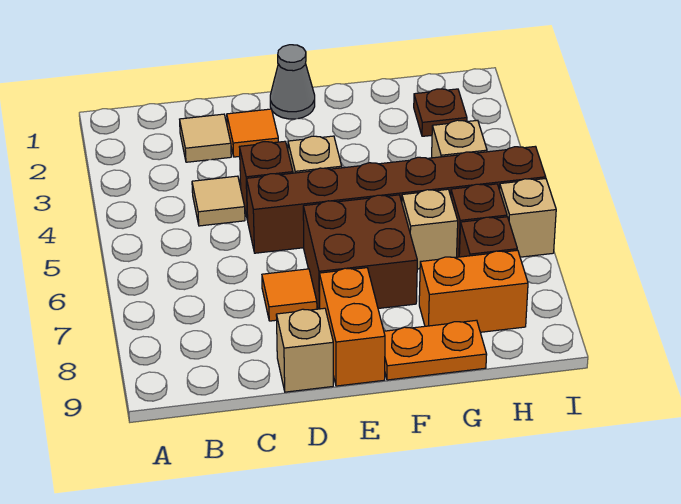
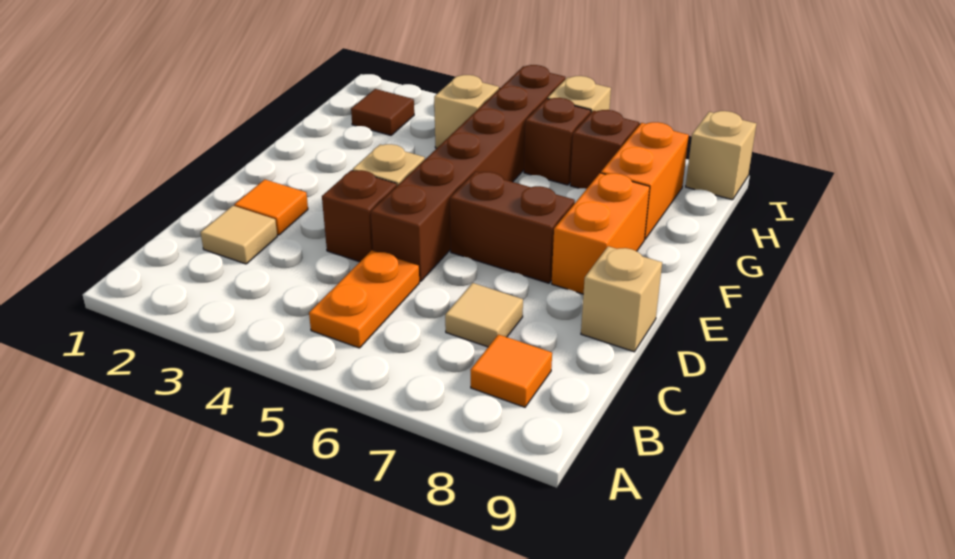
tan 1x1 tile [192,176,245,226] -> tan 1x1 tile moved to [445,283,523,347]
orange 1x1 tile [262,269,317,321] -> orange 1x1 tile moved to [471,335,552,407]
grey 1x1 cone [270,45,315,119] -> none
brown 2x2 brick [303,195,417,309] -> brown 1x2 brick [450,172,575,283]
orange 1x2 brick [319,268,385,386] -> orange 1x2 brick turned to [552,173,650,294]
orange 1x2 plate [384,320,487,380] -> orange 1x2 plate moved to [309,250,419,348]
tan 1x1 brick [402,189,458,269] -> tan 1x1 brick moved to [686,111,756,200]
brown 1x1 plate [414,89,467,136] -> brown 1x1 tile [351,89,414,135]

